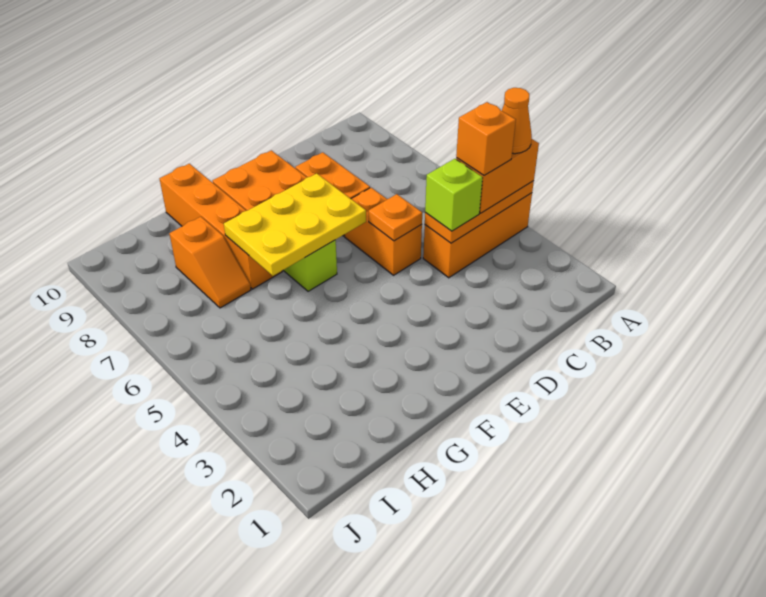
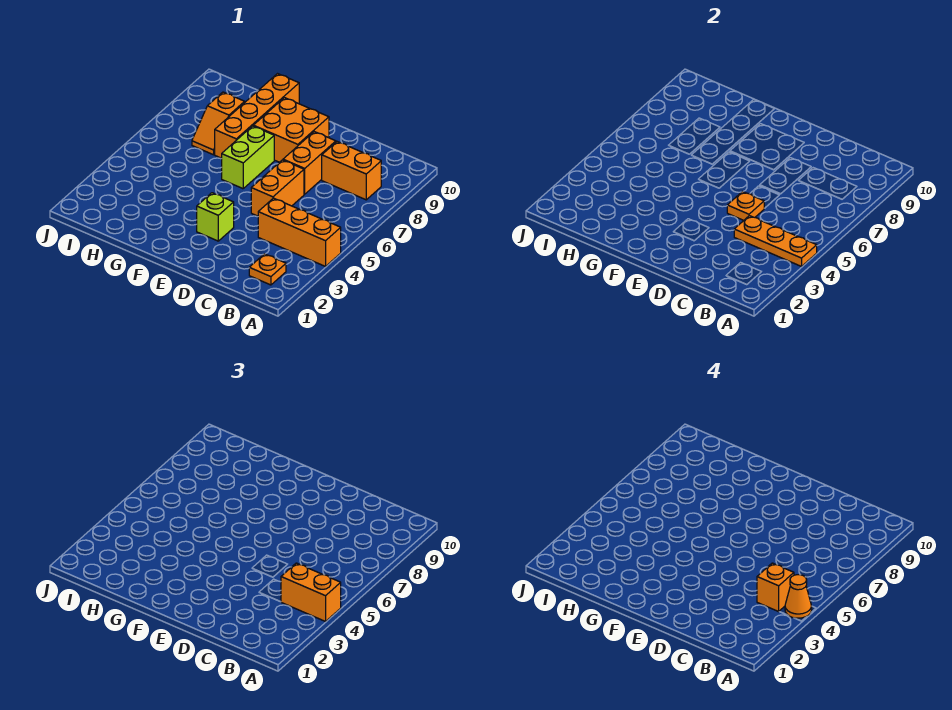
none -> orange 1x1 plate [249,254,286,285]
none -> orange 1x2 brick [322,142,381,200]
lime 1x1 brick [425,159,483,231] -> lime 1x1 brick moved to [197,193,234,241]
yellow 2x3 plate [224,173,366,276] -> none

